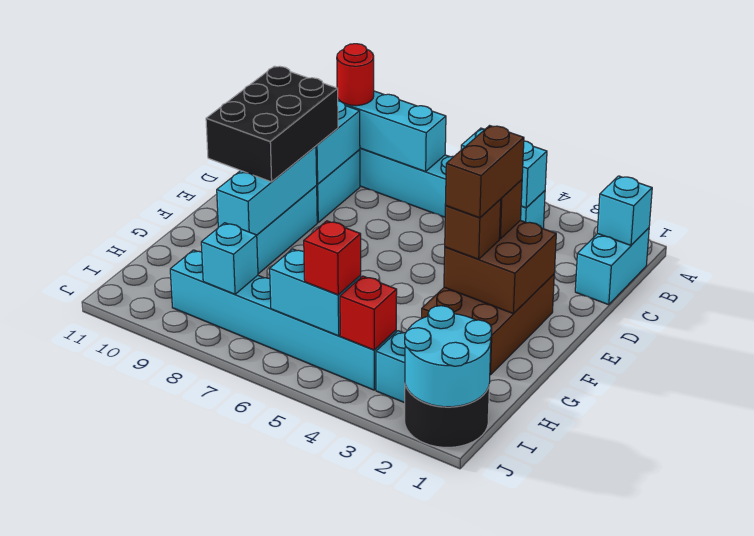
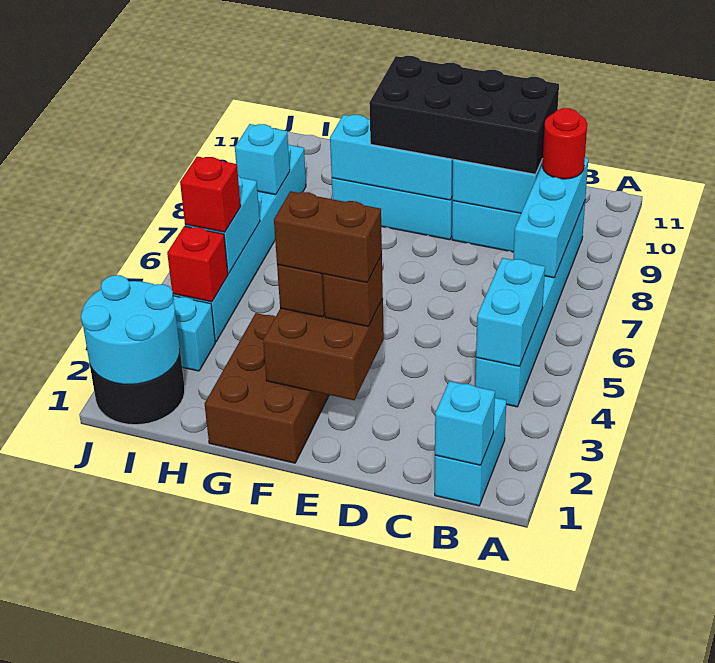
cyan 1x2 brick [575,228,649,305] -> cyan 1x2 brick turned to [435,398,506,506]
black 2x3 brick [206,66,338,182] -> black 2x4 brick [369,56,559,174]
brown 2x3 brick [422,274,554,375] -> brown 2x3 brick turned to [205,313,329,463]

